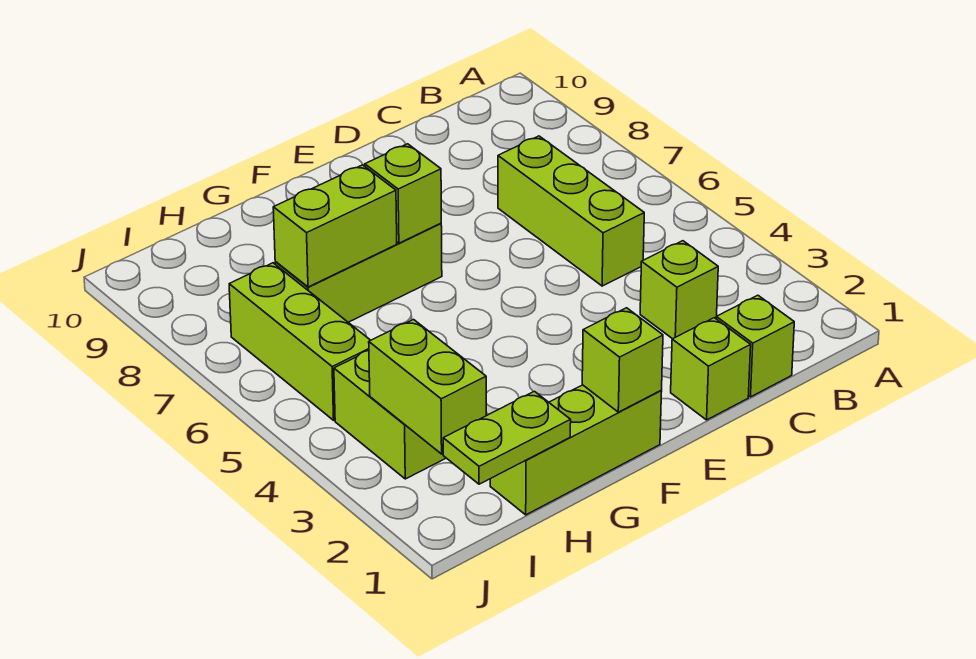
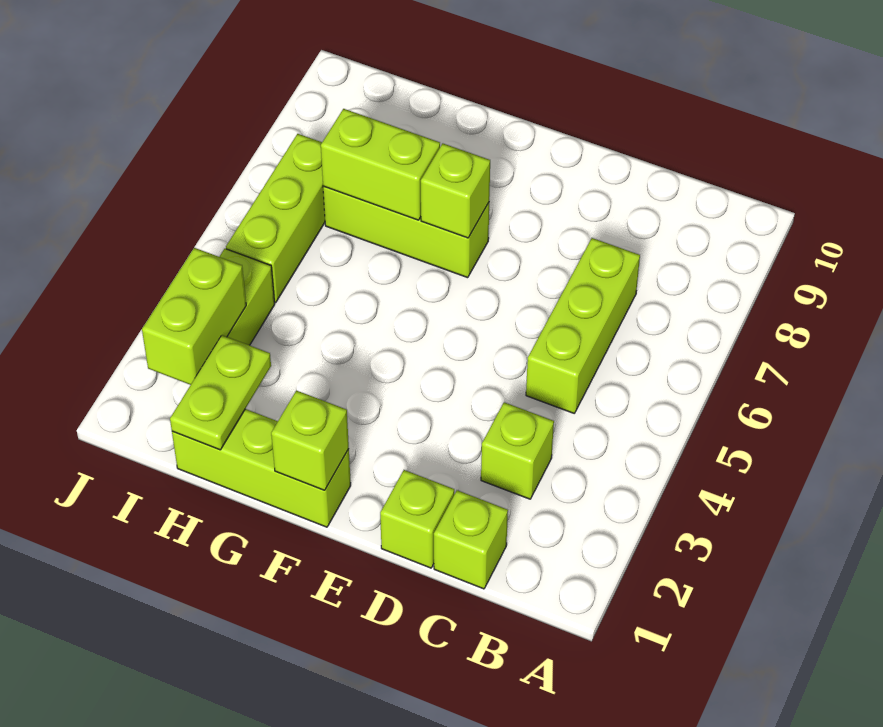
lime 1x2 plate [443,391,571,484] -> lime 1x2 plate turned to [170,335,271,450]

